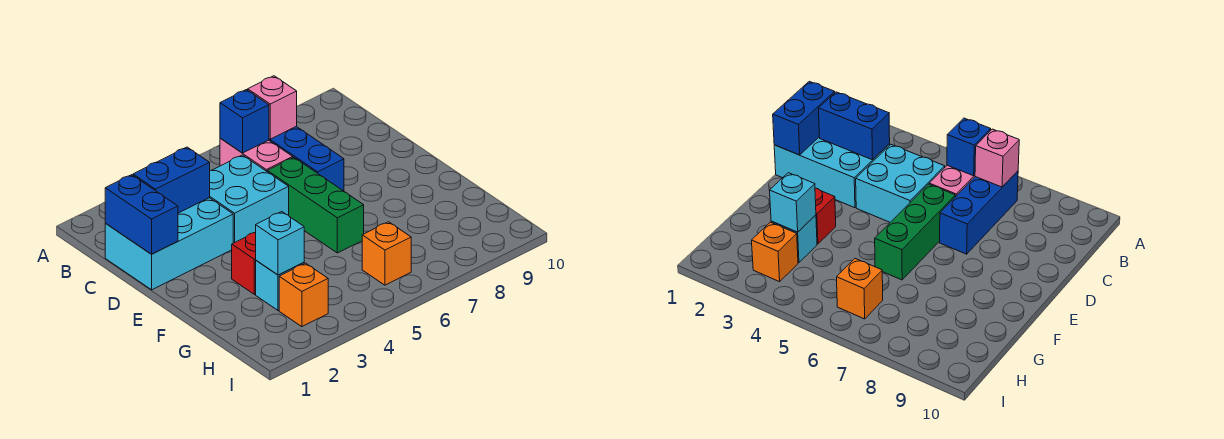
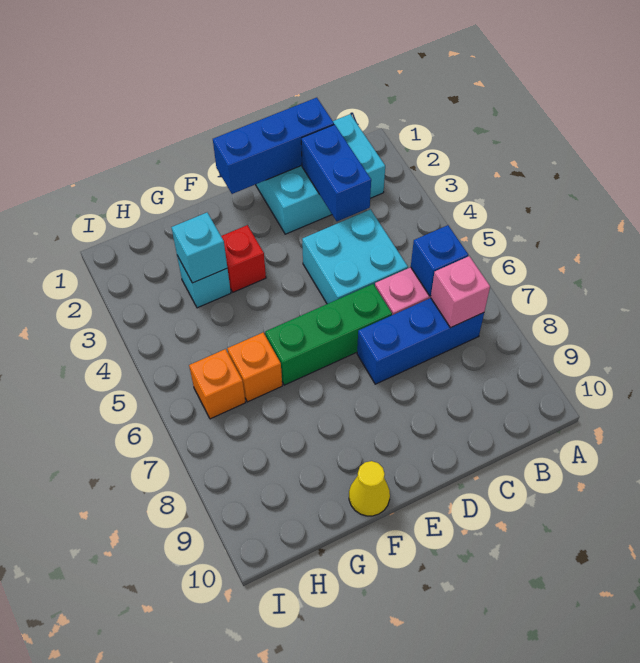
cyan 2x3 brick [105,198,233,290] -> cyan 2x3 brick turned to [256,114,385,234]
blue 1x2 brick [105,175,178,254] -> blue 1x3 brick [213,98,334,194]
none -> yellow 1x1 cone [349,461,390,516]
orange 1x1 brick [279,263,328,327] -> orange 1x1 brick moved to [227,332,282,402]

